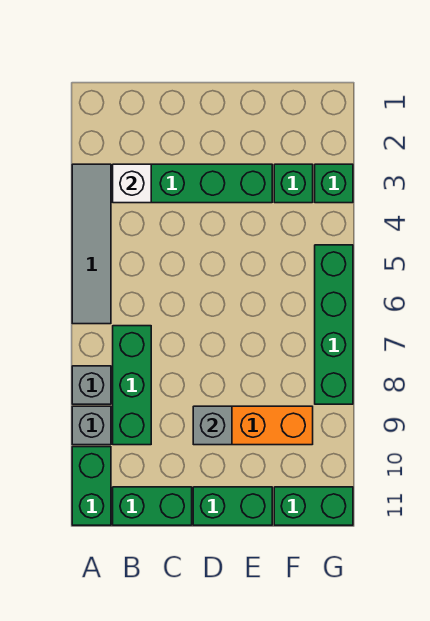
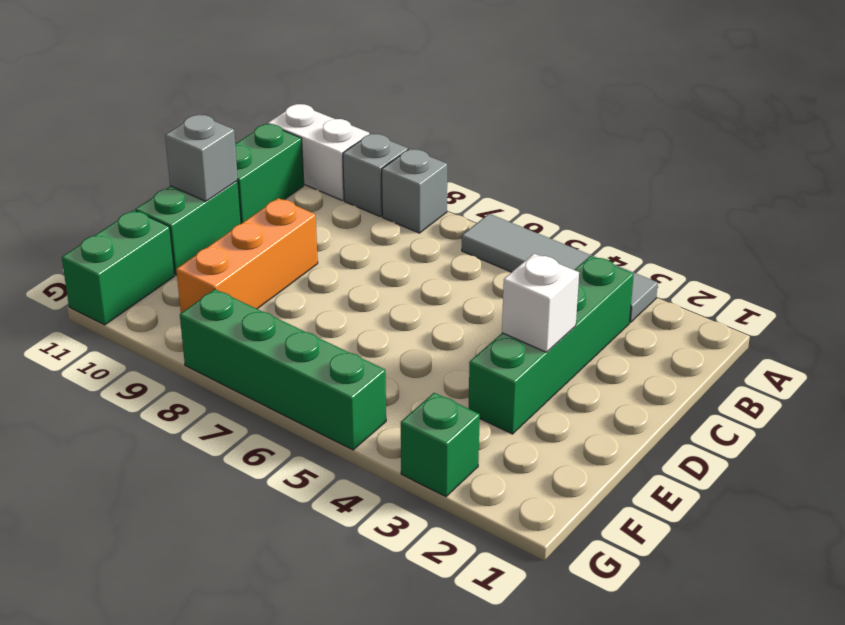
green 1x2 brick [72,447,111,525] -> white 1x2 brick [268,104,369,200]
white 1x1 brick [113,164,151,203] -> white 1x1 brick moved to [502,254,579,352]
green 1x3 brick [113,326,151,445] -> none
grey 1x1 brick [193,406,232,445] -> grey 1x1 brick moved to [165,115,238,201]
green 1x1 brick [274,164,313,203] -> none

